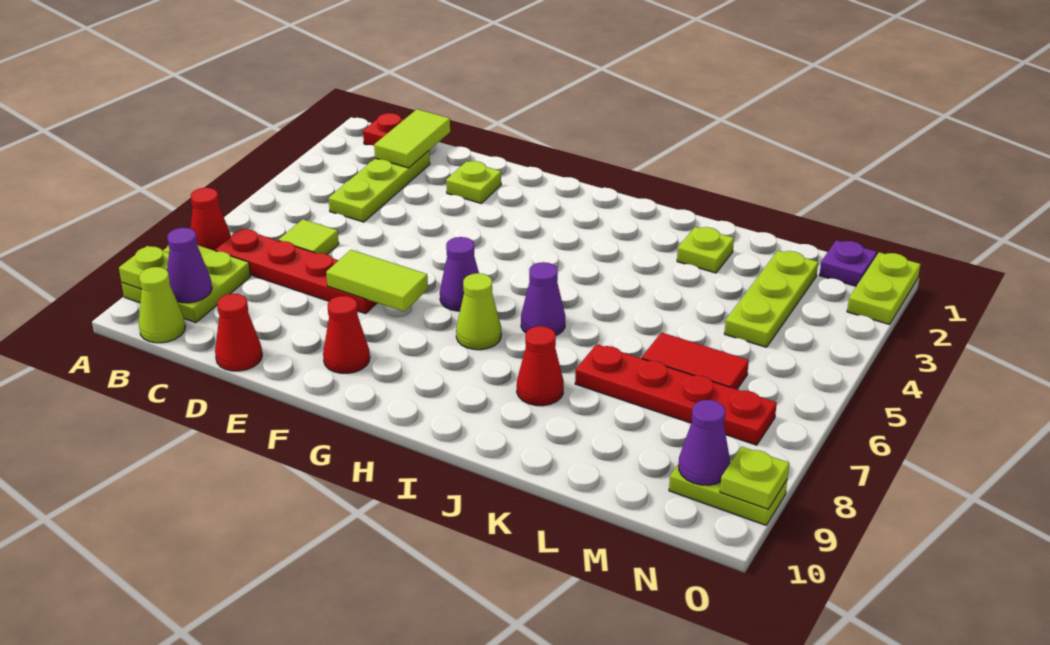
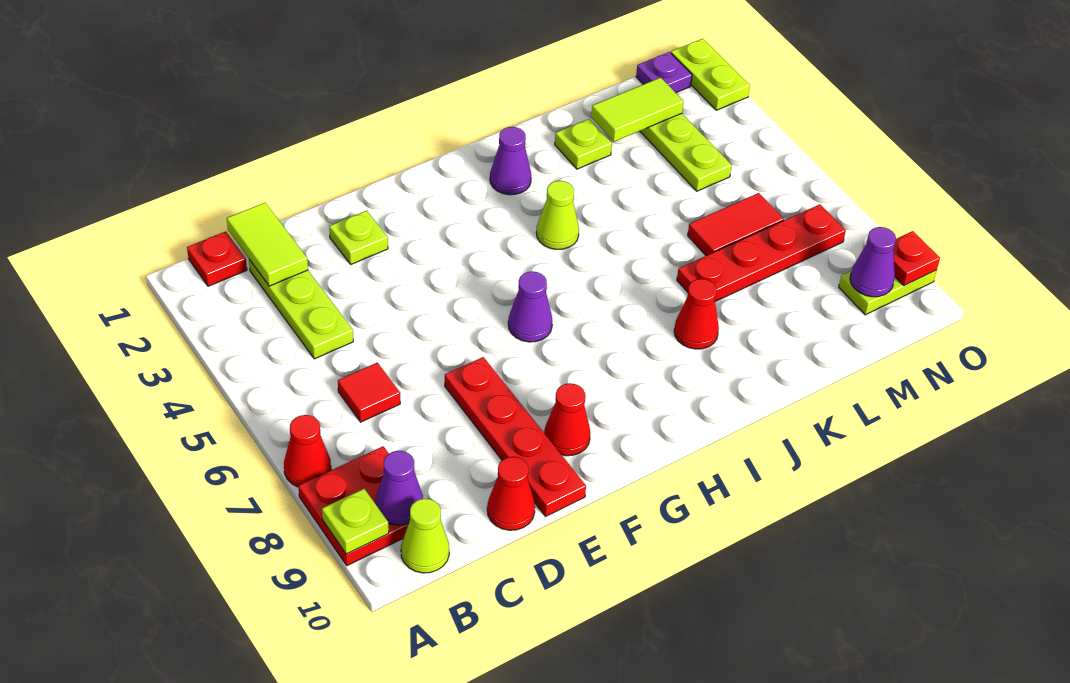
lime 2x2 plate [122,245,251,323] -> red 2x2 plate [299,446,408,565]
red 1x4 plate [215,229,377,314] -> red 1x4 plate turned to [445,357,586,516]
lime 1x1 tile [279,219,339,254] -> red 1x1 tile [338,362,400,422]
lime 1x2 tile [326,250,428,312] -> lime 1x2 tile moved to [591,77,684,142]
lime 1x1 cone [456,273,501,350] -> lime 1x1 cone moved to [536,181,579,249]
purple 1x1 cone [521,262,565,335] -> purple 1x1 cone moved to [490,127,531,195]
lime 1x1 plate [720,447,789,509] -> red 1x1 plate [893,231,940,286]

